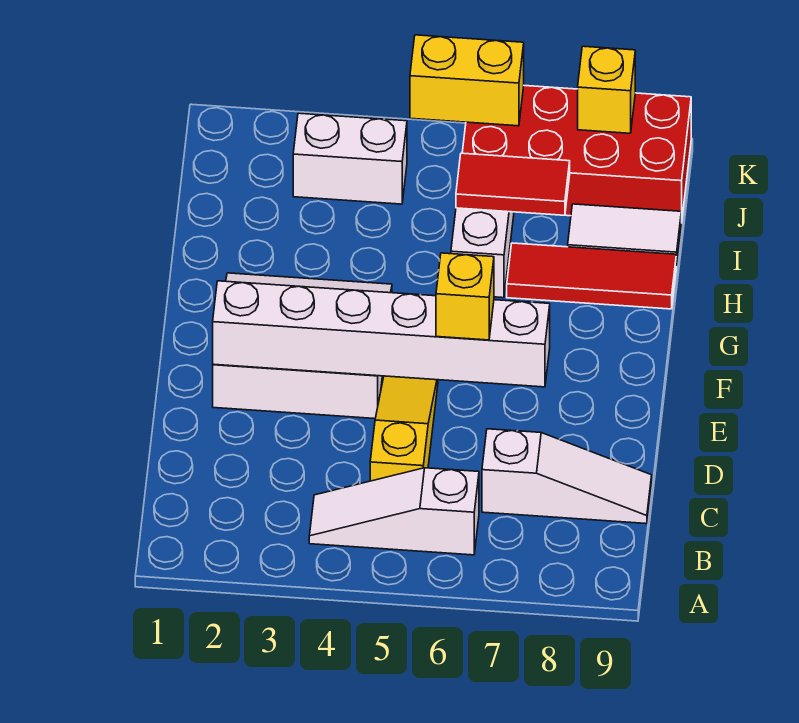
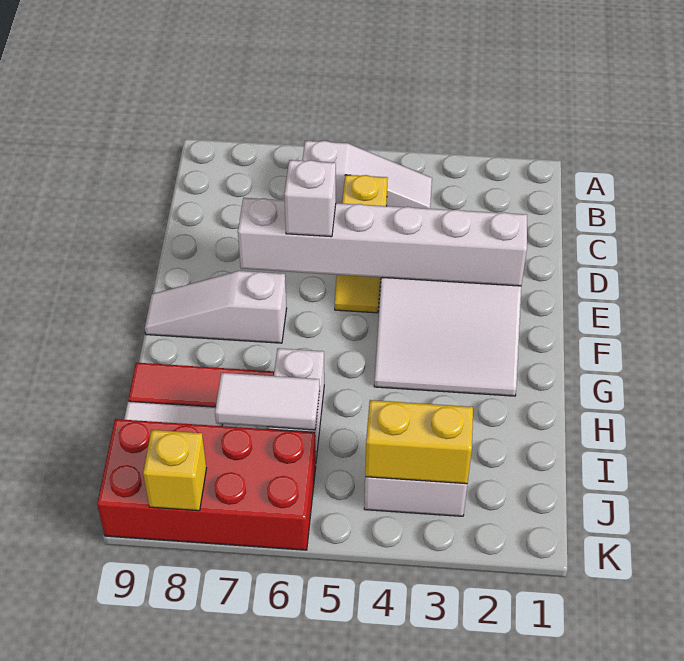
white 1x3 slope [482,429,652,524] -> white 1x3 slope moved to [145,271,287,343]
yellow 1x1 brick [436,253,494,340] -> white 1x1 brick [284,160,336,237]
red 1x2 tile [456,153,570,215] -> white 1x2 tile [215,373,320,430]
yellow 1x2 brick [410,35,524,126] -> yellow 1x2 brick moved to [365,400,473,484]

